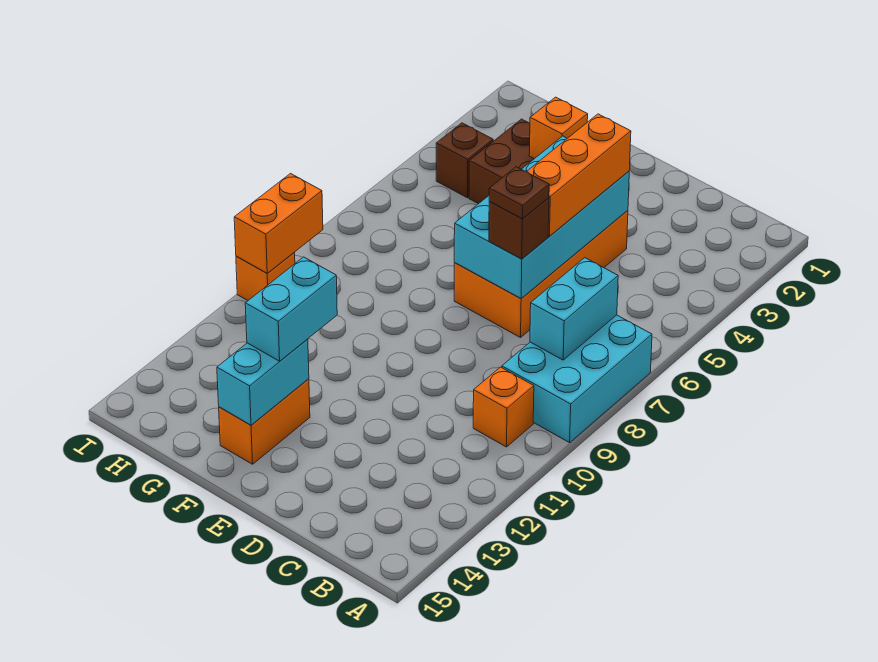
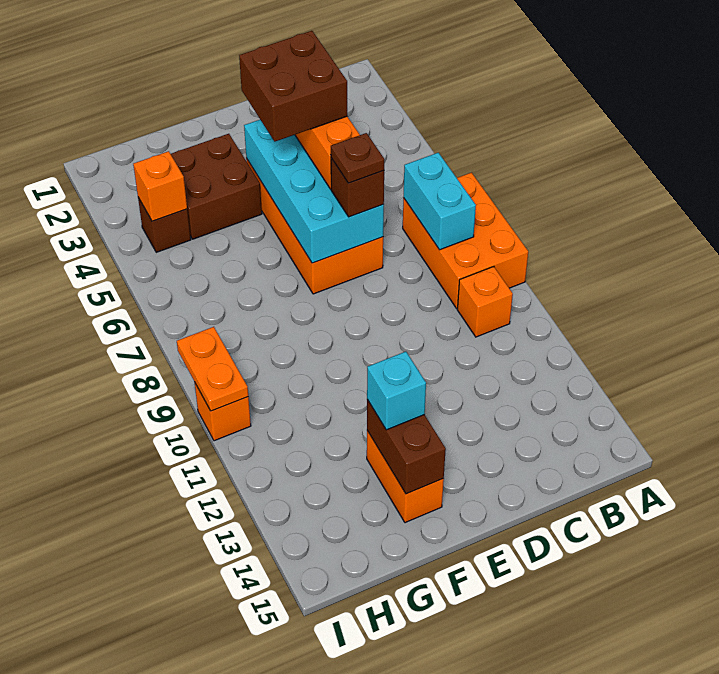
cyan 2x3 brick [502,315,652,443] -> orange 2x3 brick [403,173,528,308]
none -> brown 2x2 brick [239,31,347,141]
orange 1x1 brick [529,97,588,159] -> orange 1x1 brick moved to [133,151,187,221]
cyan 1x2 brick [245,257,337,361] -> cyan 1x1 brick [367,352,426,430]
cyan 1x2 brick [217,339,309,425] -> brown 1x2 brick [367,399,446,494]
orange 1x2 brick [234,174,323,273] -> orange 1x2 plate [177,327,248,411]

